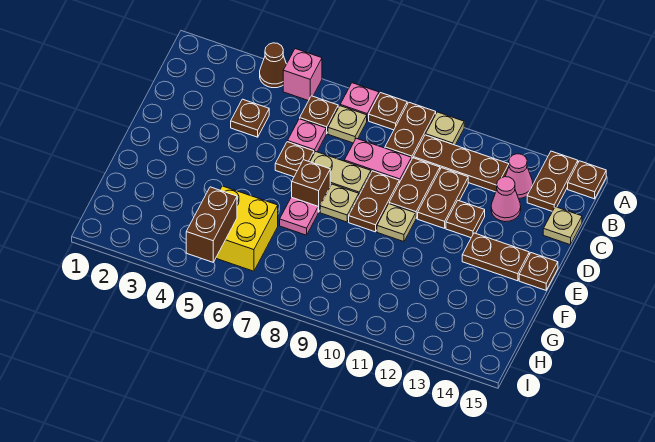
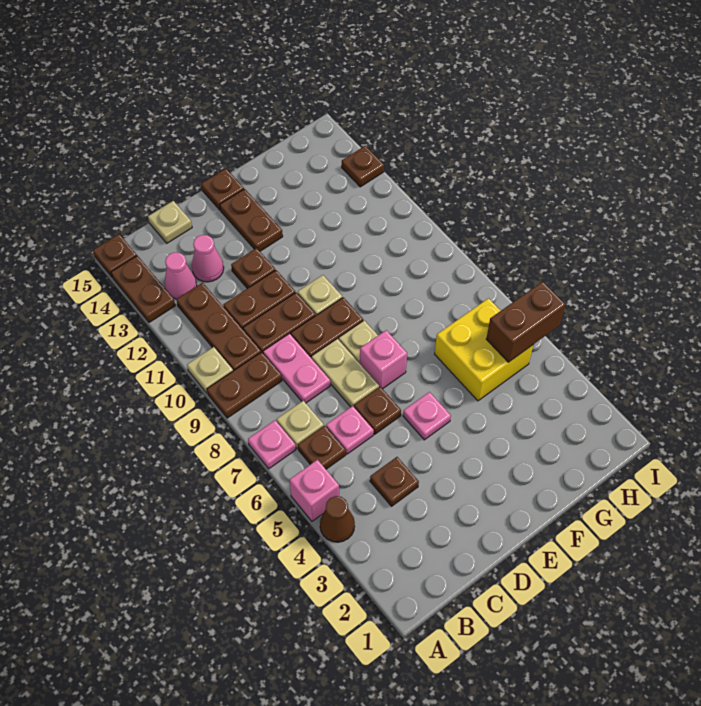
brown 1x1 plate [369,93,407,130] -> brown 1x1 plate moved to [342,146,384,187]
brown 1x2 plate [527,151,578,211] -> brown 1x2 plate turned to [111,256,175,322]
brown 1x1 brick [292,160,330,212] -> pink 1x1 brick [360,330,407,389]
pink 1x1 plate [280,197,318,235] -> pink 1x1 plate moved to [403,392,451,440]

